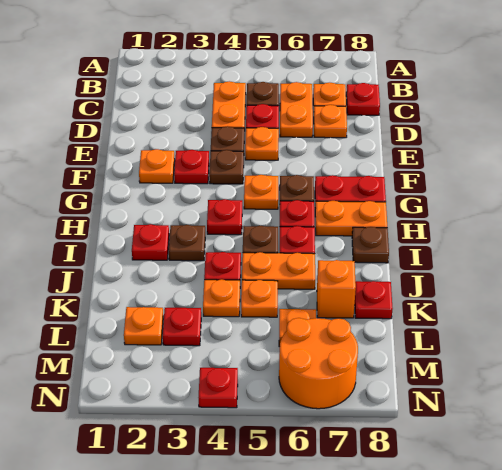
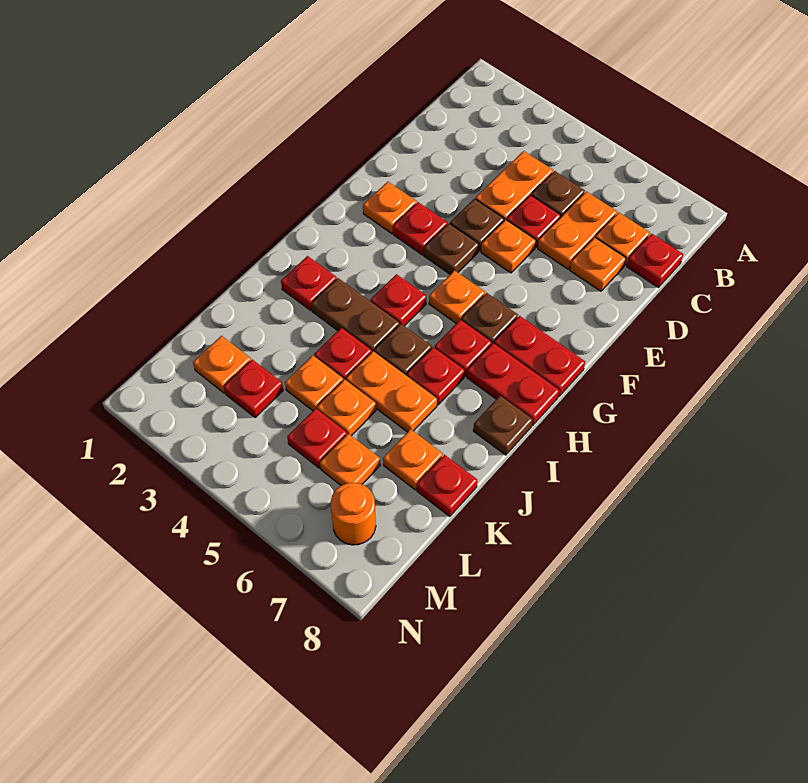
orange 1x2 plate [315,201,387,236] -> red 1x2 plate [467,343,559,425]
brown 1x1 plate [169,225,205,261] -> brown 1x2 plate [311,278,399,352]
orange 1x1 brick [317,260,356,318] -> orange 1x1 plate [383,429,443,490]
orange 2x2 round brick [279,318,358,409] -> orange 1x1 round brick [330,483,376,545]
red 1x1 plate [199,368,238,408] -> red 1x1 plate moved to [287,408,347,468]

